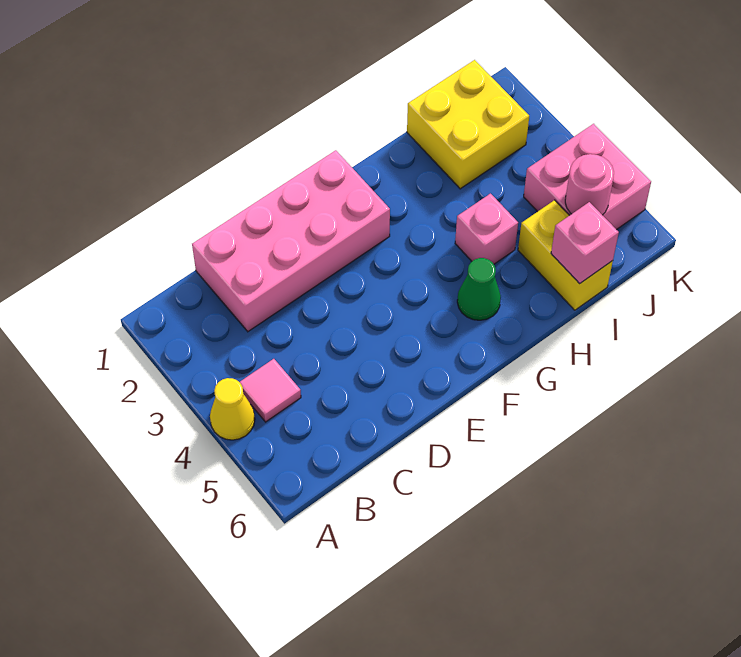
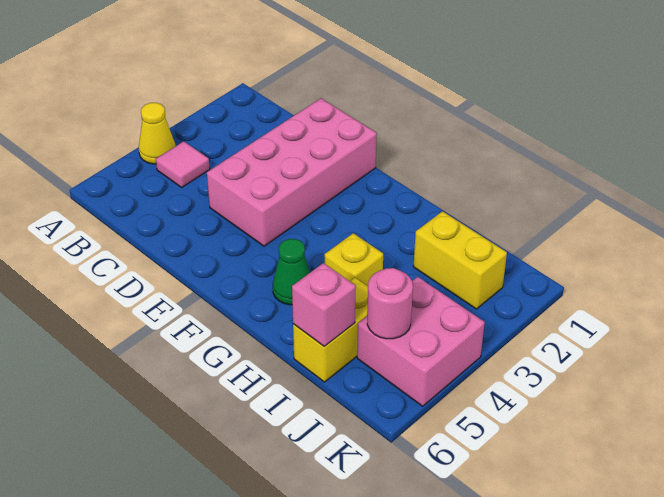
pink 2x4 brick [192,150,390,331] -> pink 2x4 brick turned to [207,98,377,246]
pink 1x1 brick [455,194,518,264] -> yellow 1x1 brick [325,233,383,286]
yellow 2x2 brick [407,60,529,189] -> yellow 1x2 brick [413,211,507,309]

